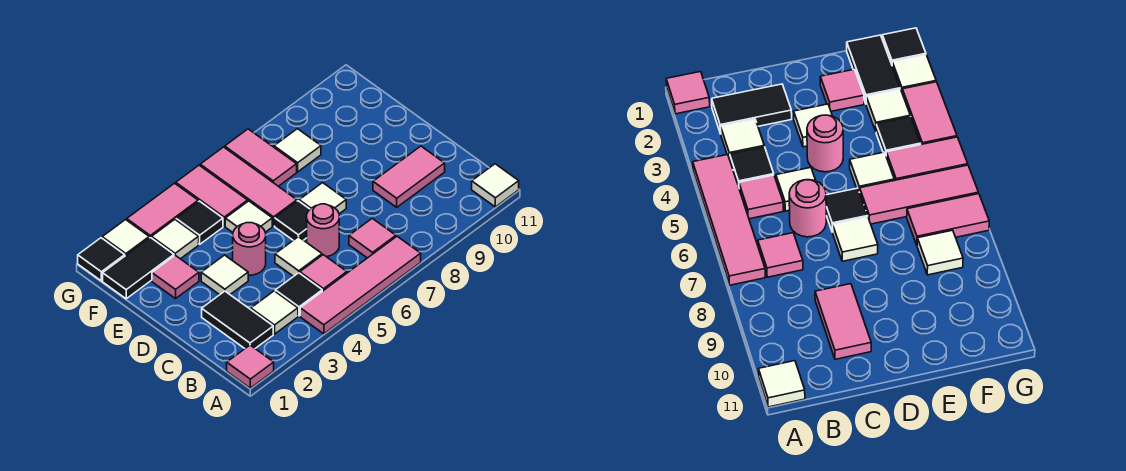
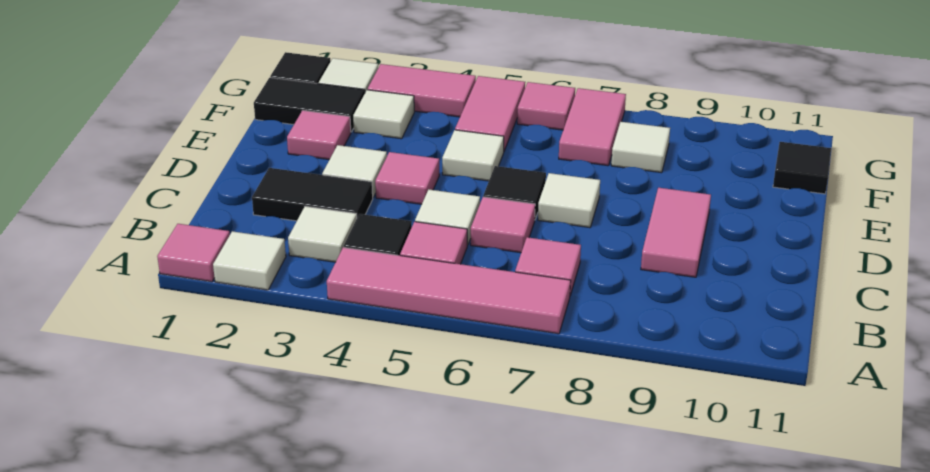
white 1x1 tile [472,164,519,207] -> white 1x1 tile moved to [213,231,286,290]
black 1x2 tile [202,291,273,348] -> black 1x2 tile turned to [252,168,373,221]
pink 1x1 round brick [307,204,339,257] -> pink 1x1 tile [471,197,535,253]
pink 1x2 tile [373,146,445,207] -> pink 1x2 tile turned to [641,188,711,277]
pink 1x1 round brick [233,223,266,275] -> pink 1x1 tile [375,152,439,204]
pink 1x3 tile [200,147,297,226] -> pink 1x1 tile [517,82,575,130]
black 1x1 tile [176,201,223,244] -> black 1x1 tile moved to [773,142,831,194]

